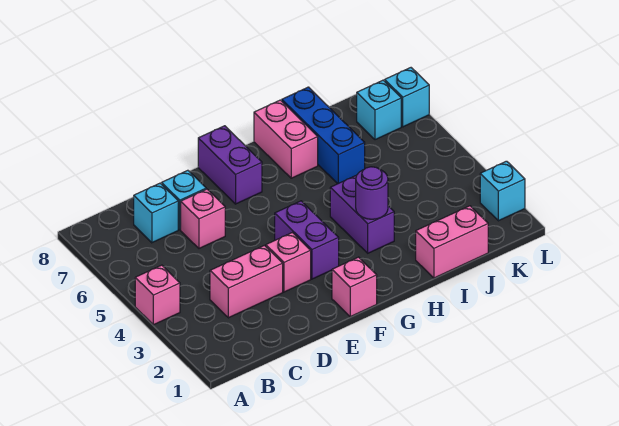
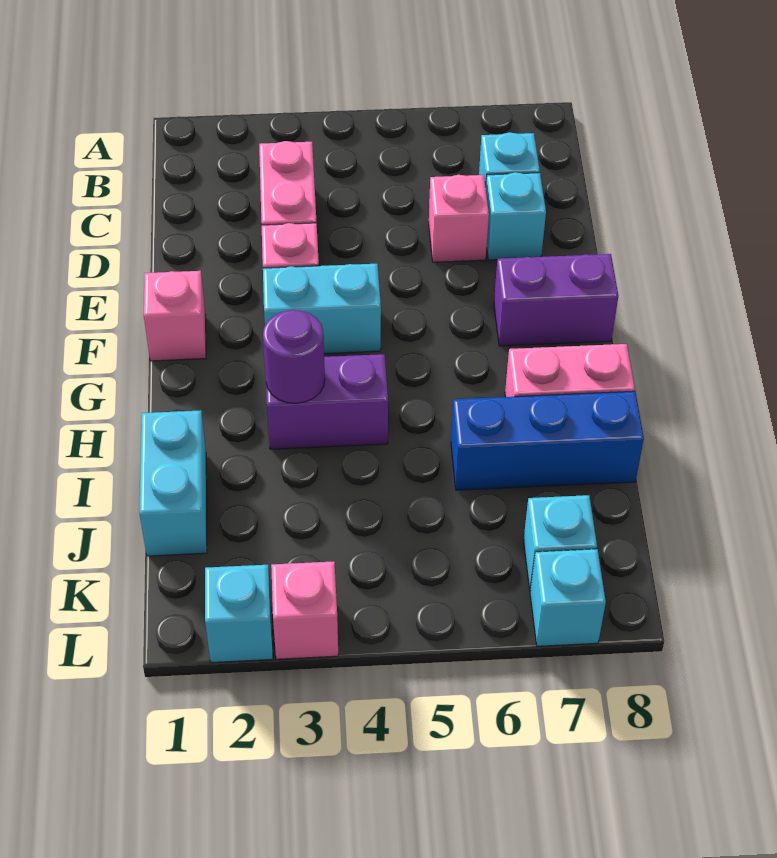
pink 1x1 brick [135,265,180,325] -> pink 1x1 brick moved to [271,561,338,659]
purple 1x2 brick [275,201,339,279] -> cyan 1x2 brick [263,264,381,354]
pink 1x2 brick [416,206,488,278] -> cyan 1x2 brick [139,410,207,556]

